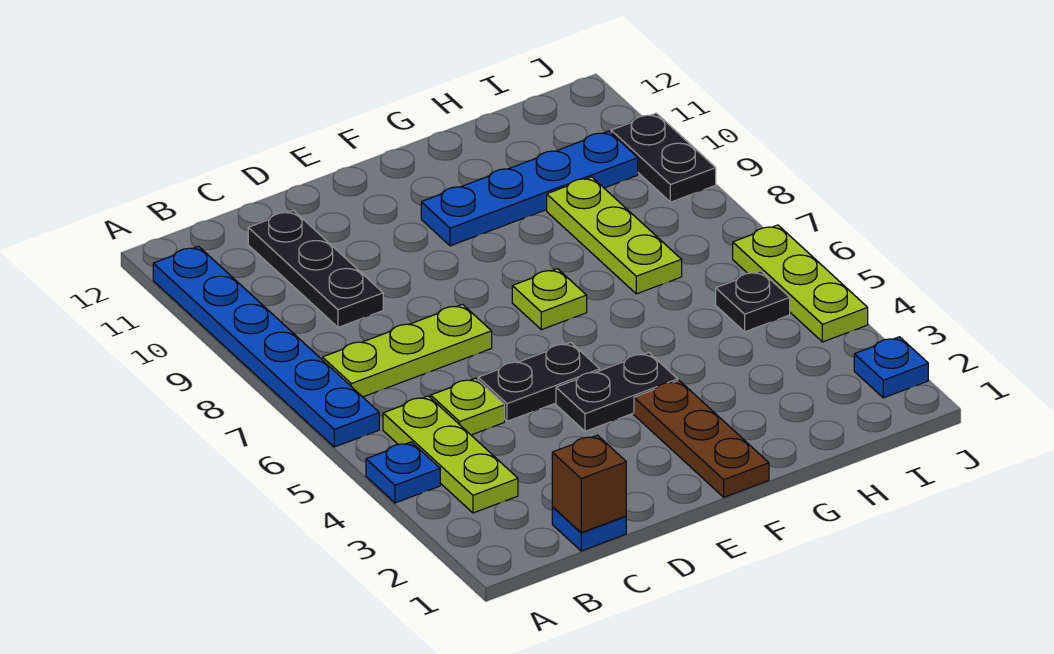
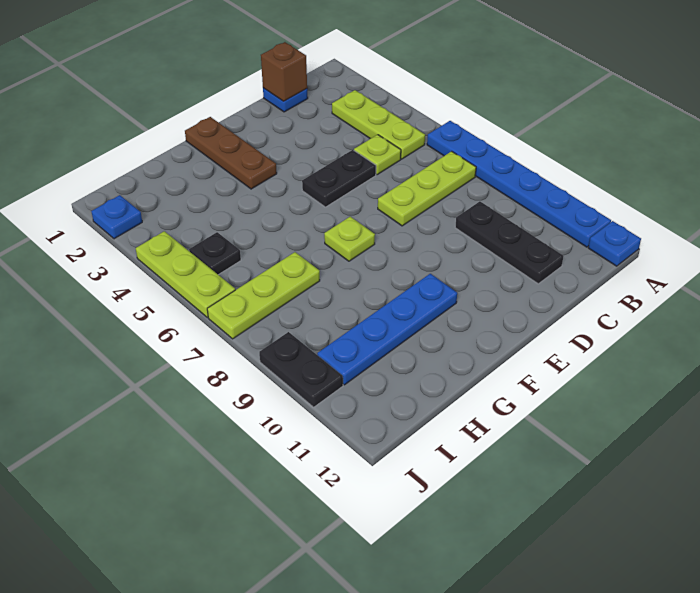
blue 1x1 plate [366,442,440,503] -> blue 1x1 plate moved to [588,221,641,266]
black 1x2 plate [556,352,678,431] -> none
lime 1x3 plate [547,177,682,294] -> lime 1x3 plate turned to [207,252,320,339]

